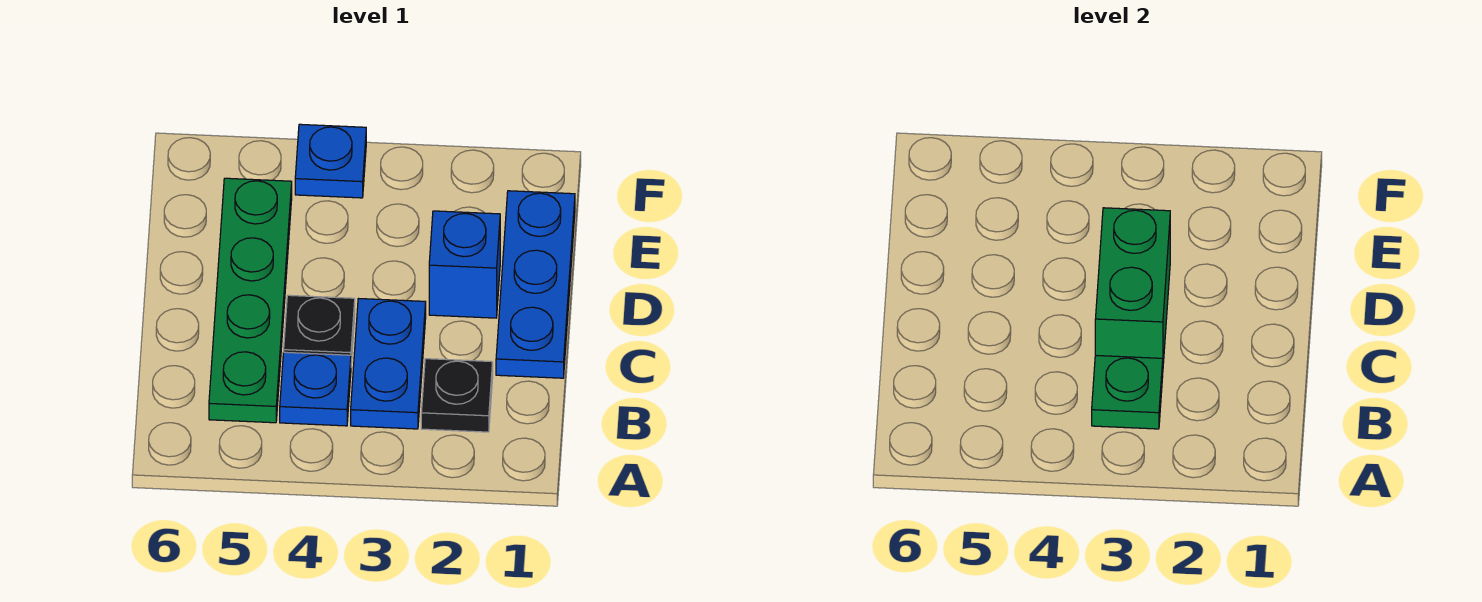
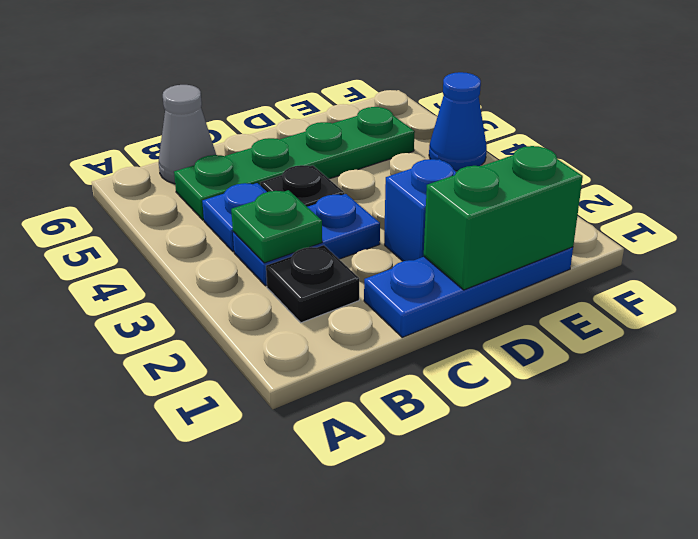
none -> grey 1x1 cone [159,85,216,184]
green 1x2 brick [1095,208,1170,363] -> green 1x2 brick moved to [424,146,583,290]
blue 1x1 plate [295,124,366,198] -> blue 1x1 cone [429,72,487,171]

